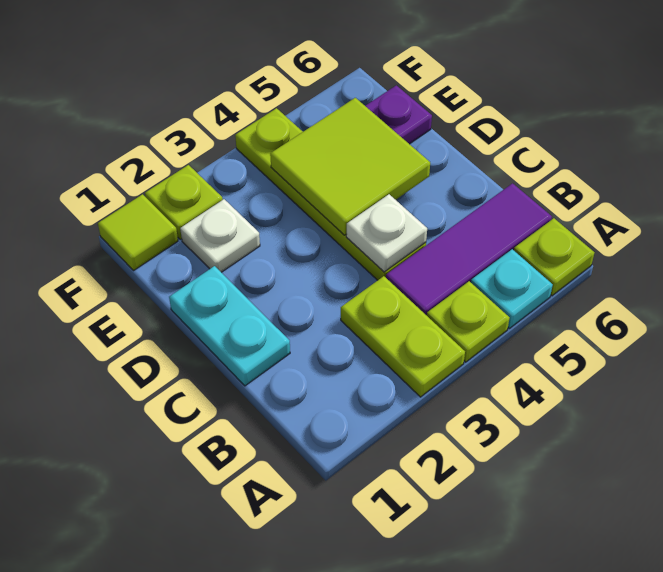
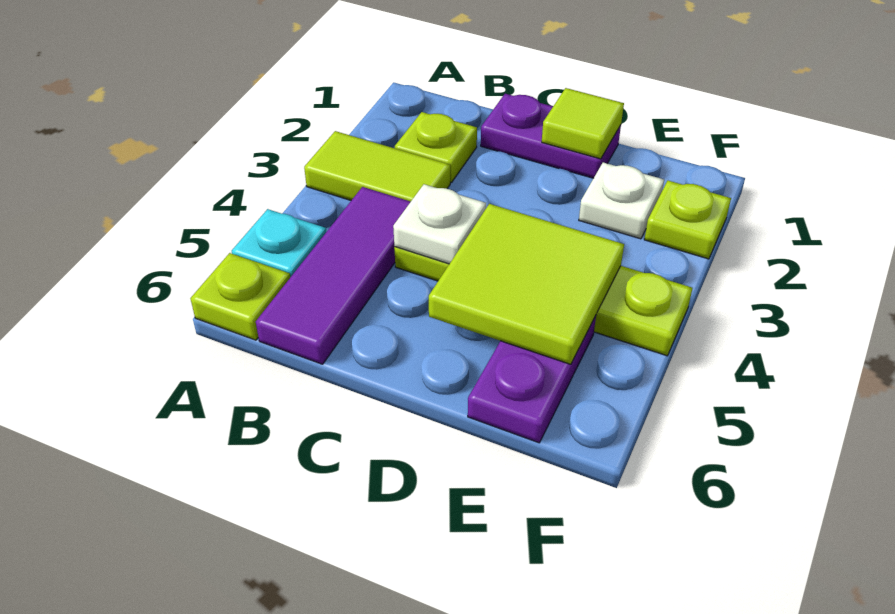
lime 1x2 plate [341,276,465,397] -> lime 1x2 tile [304,131,450,201]
lime 1x1 plate [427,281,509,362] -> lime 1x1 plate moved to [395,112,477,183]
cyan 1x2 plate [169,266,290,386] -> purple 1x2 plate [481,94,621,178]
lime 1x1 tile [98,194,178,270] -> lime 1x1 tile moved to [542,88,624,159]

